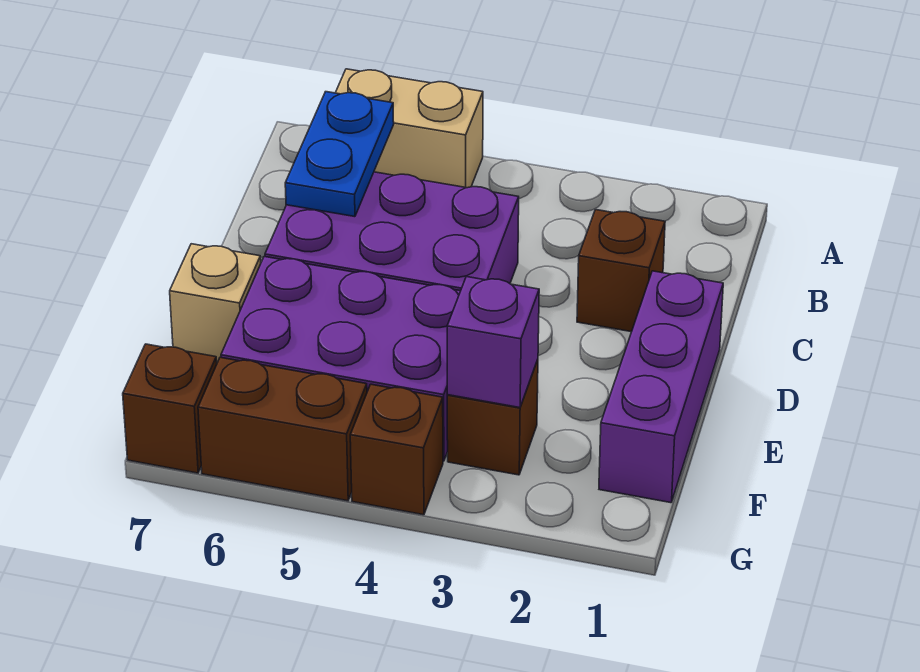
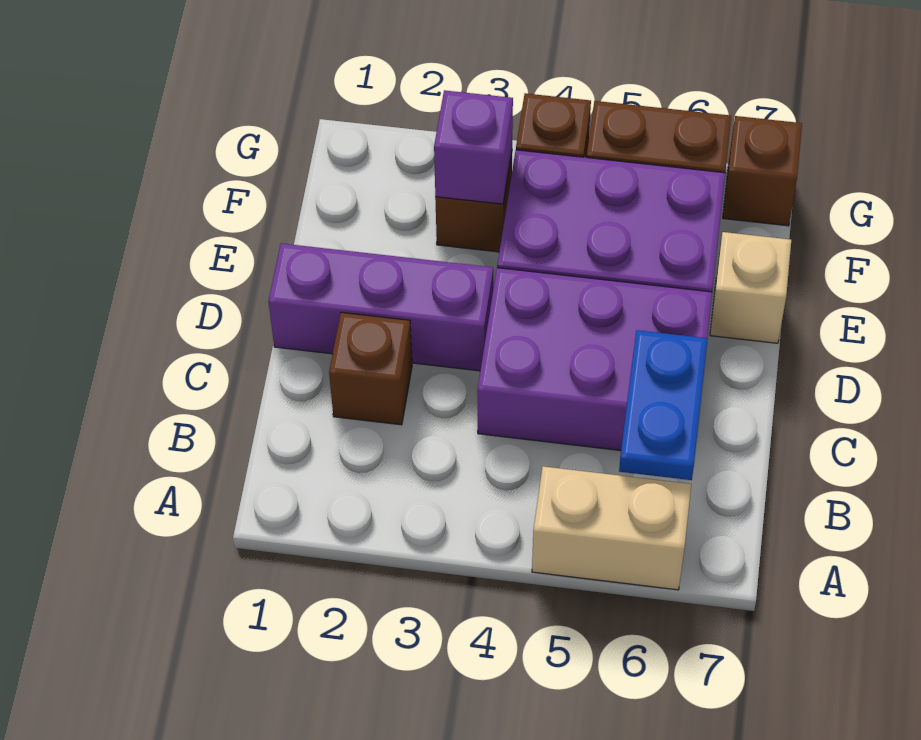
purple 1x3 brick [599,271,723,503] -> purple 1x3 brick turned to [269,243,493,371]

